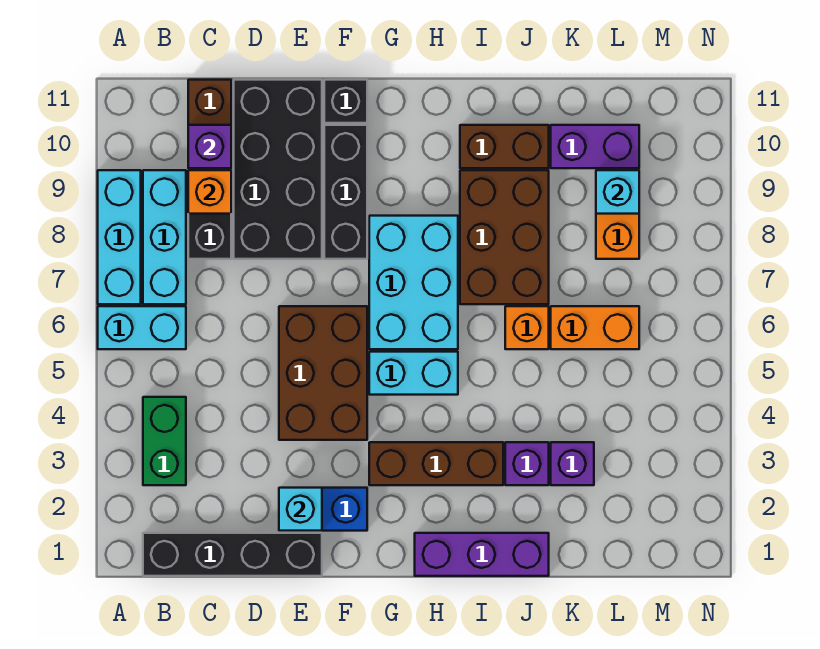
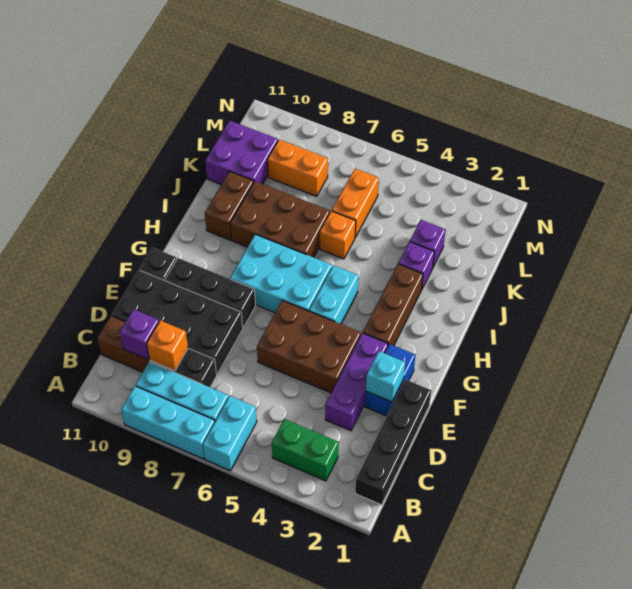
purple 1x3 brick [415,533,549,576] -> purple 1x3 brick moved to [325,333,388,431]
purple 1x2 brick [551,125,639,168] -> purple 2x2 brick [205,121,278,185]
cyan 1x1 brick [596,170,639,214] -> none

